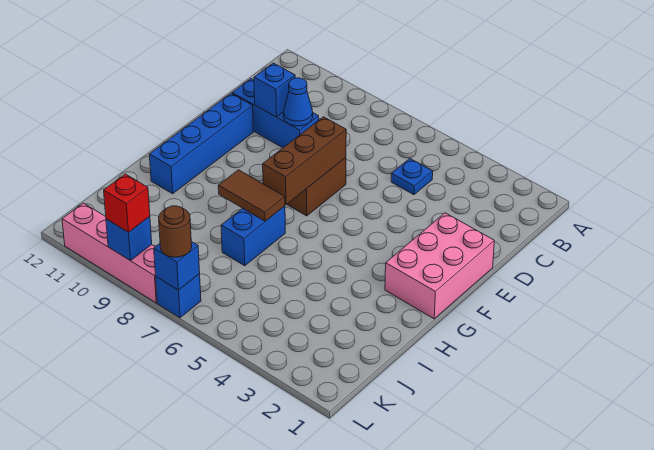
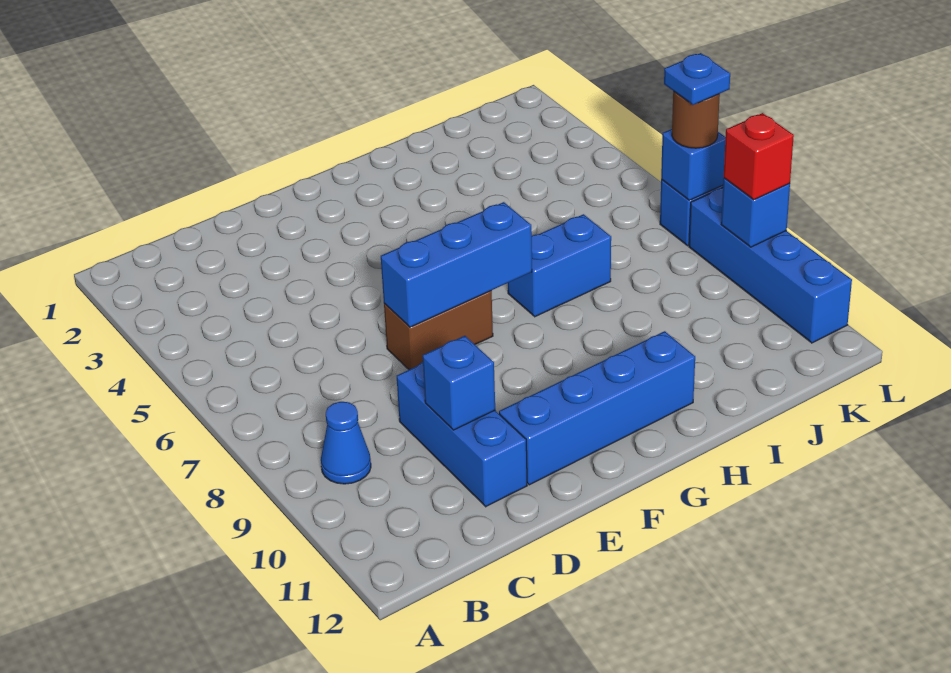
blue 1x1 plate [391,159,433,195] -> blue 1x1 plate moved to [664,53,730,105]
blue 1x1 cone [284,78,313,126] -> blue 1x1 cone moved to [321,402,371,484]
pink 2x3 brick [385,213,494,319] -> none
brown 1x3 brick [263,117,346,205] -> blue 1x3 brick [381,202,532,327]
brown 1x2 tile [218,170,285,221] -> none
pink 1x4 brick [62,203,157,303] -> blue 1x4 brick [689,188,852,343]

